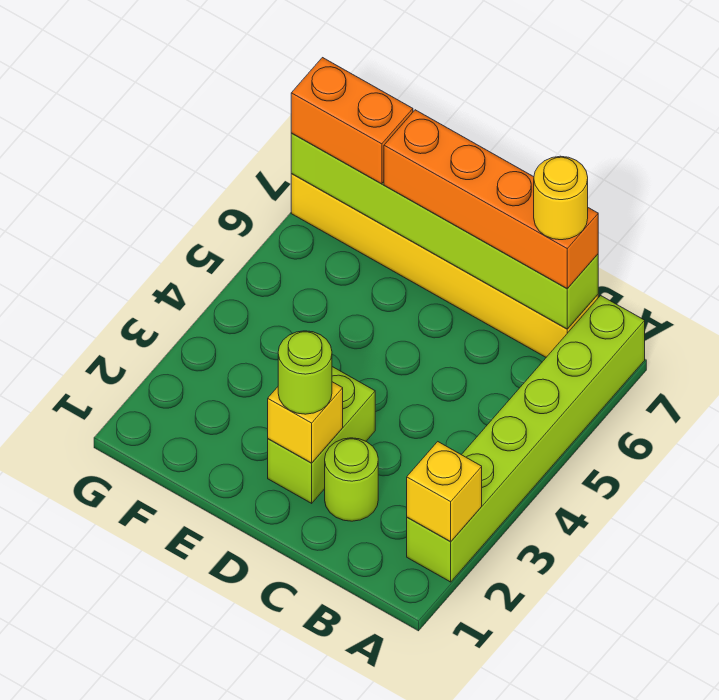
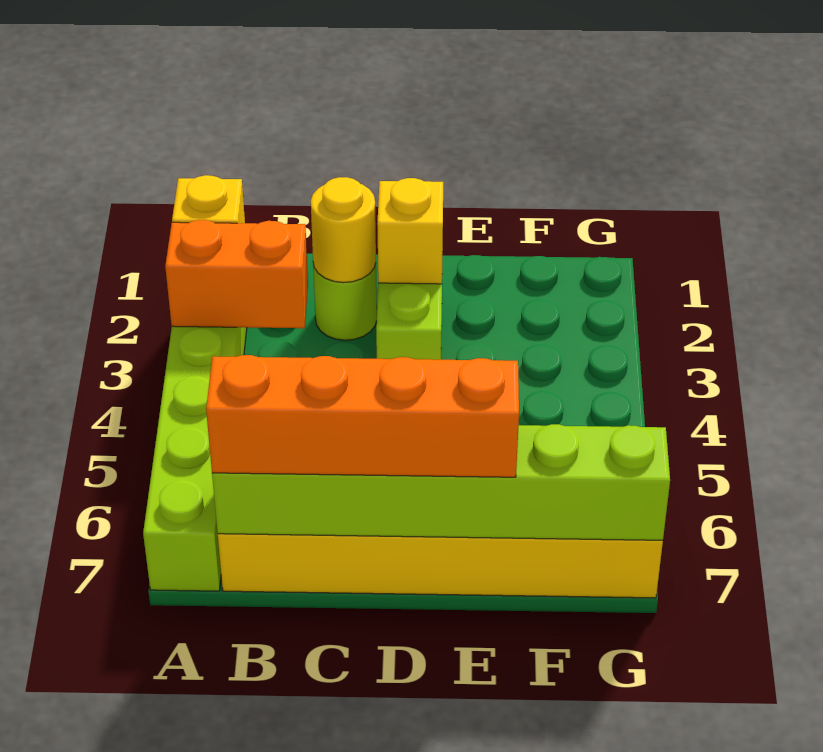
yellow 1x1 round brick [534,156,588,240] -> yellow 1x1 round brick moved to [311,177,376,283]
lime 1x1 round brick [278,331,332,414] -> none
orange 1x2 brick [291,58,413,184] -> orange 1x2 brick moved to [165,220,308,328]

